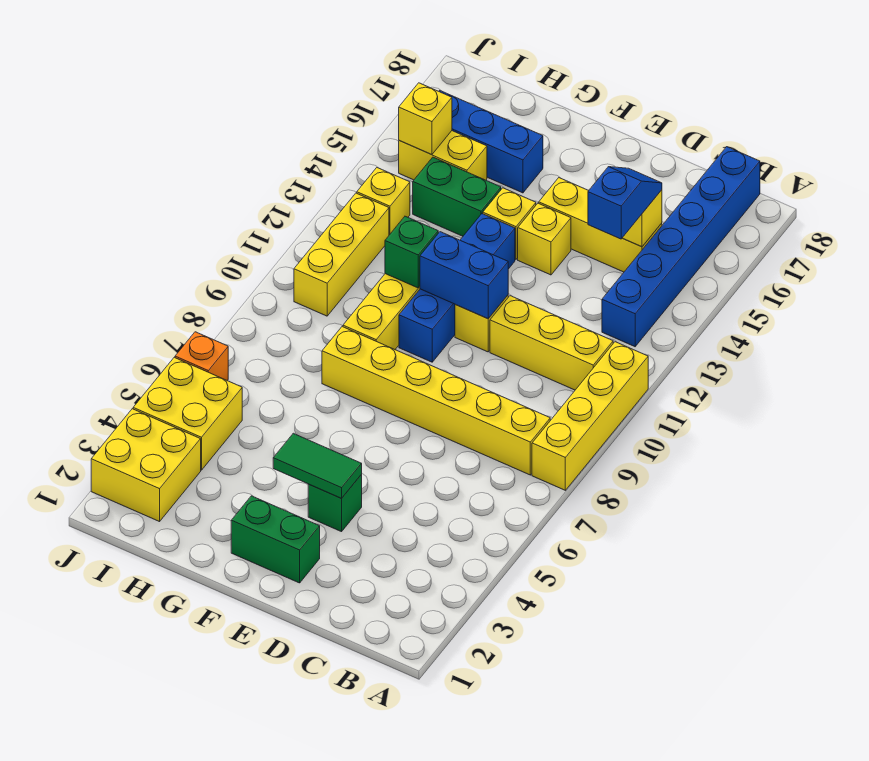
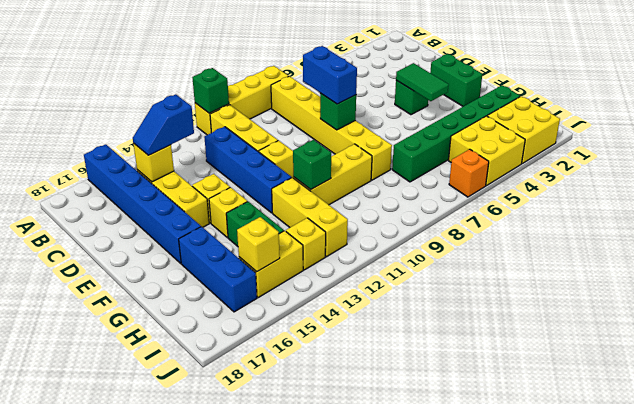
none -> green 1x1 brick [192,68,229,113]
blue 1x6 brick [602,147,760,347] -> blue 1x6 brick turned to [84,144,201,263]
none -> green 1x1 brick [320,93,356,130]
blue 1x2 brick [420,232,508,319] -> blue 1x2 brick moved to [303,46,357,104]
blue 1x4 brick [399,214,515,362] -> blue 1x4 brick turned to [204,127,292,213]
none -> green 1x6 brick [392,85,520,182]
yellow 1x2 brick [399,131,487,180] -> yellow 1x2 brick turned to [239,231,303,298]
yellow 1x3 brick [294,193,389,316] -> yellow 1x3 brick turned to [272,178,348,257]

